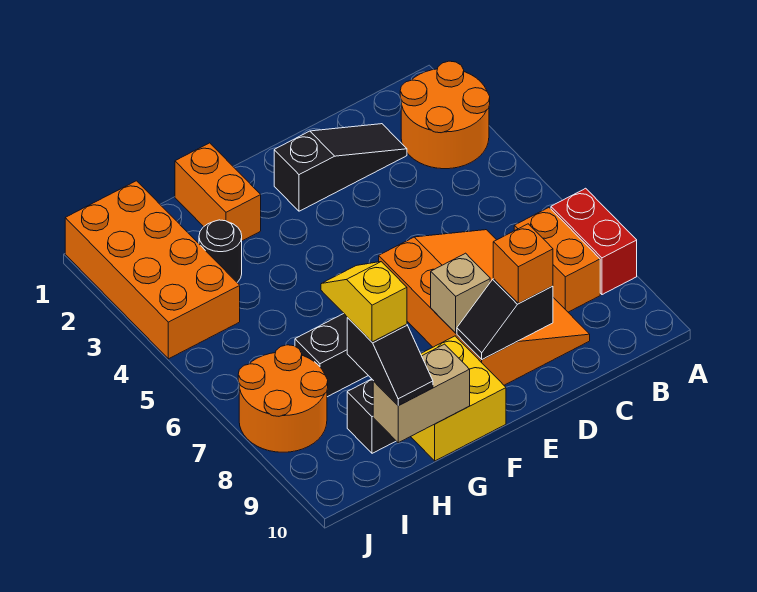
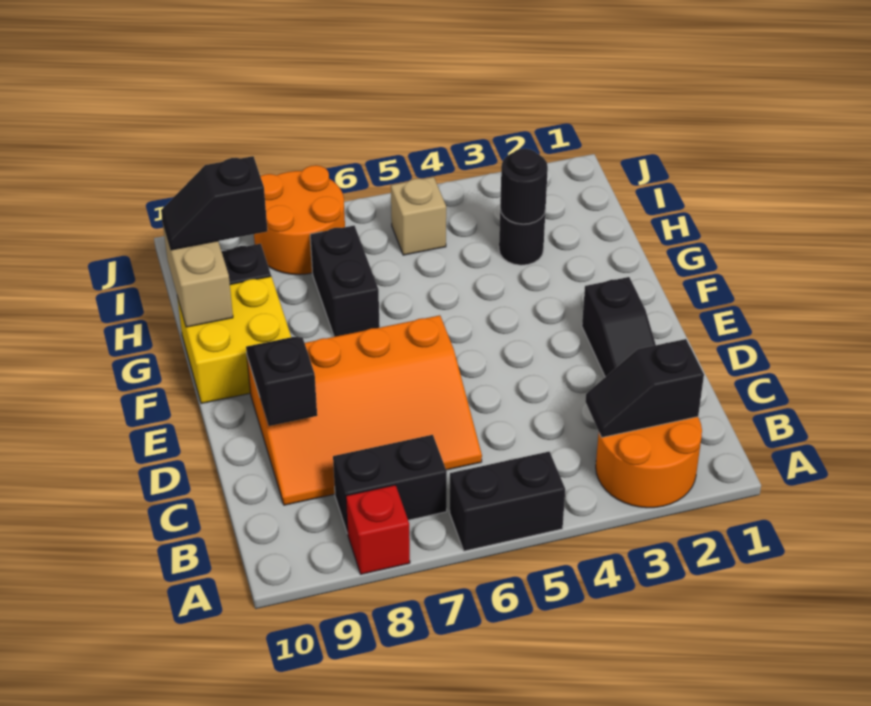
none -> black 1x2 brick [450,452,565,551]
red 1x2 brick [551,188,637,295] -> red 1x1 brick [346,485,410,574]
none -> black 1x2 slope [585,339,704,437]
orange 1x2 brick [514,208,600,312] -> black 1x2 brick [333,435,447,533]
orange 1x1 brick [493,224,553,303] -> none
tan 1x1 brick [431,253,490,333] -> tan 1x1 brick moved to [391,177,446,255]
orange 1x2 brick [175,143,261,241] -> none
none -> black 1x1 round brick [500,149,548,224]
yellow 1x2 slope [321,262,407,342] -> none
orange 2x4 brick [65,181,240,359] -> none

